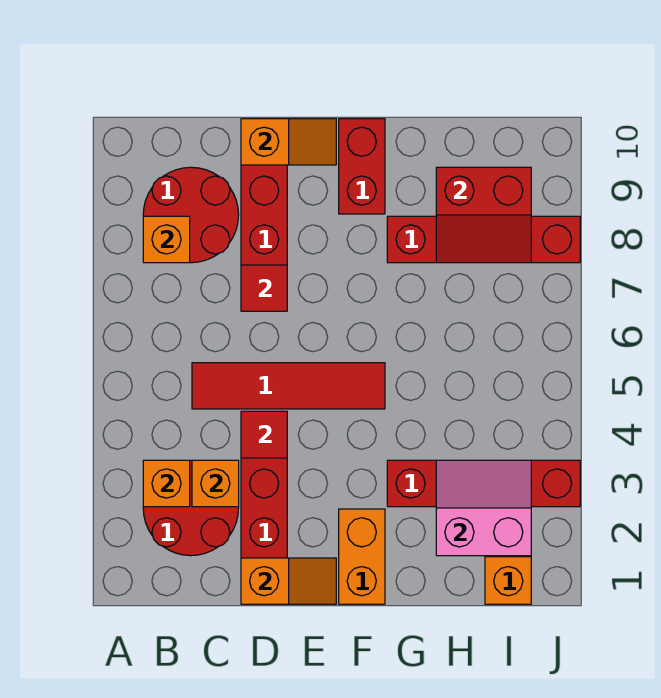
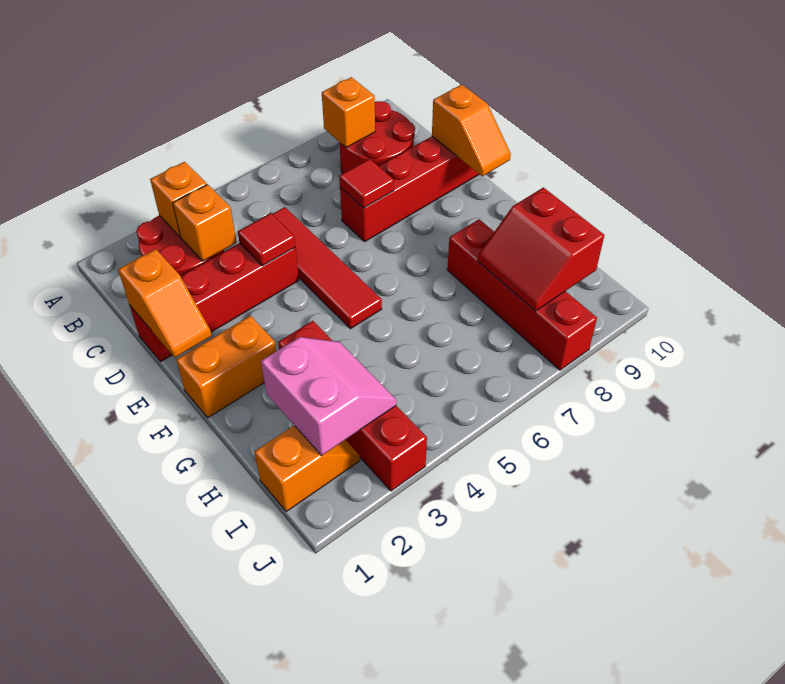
red 1x2 brick [339,119,385,214] -> none

